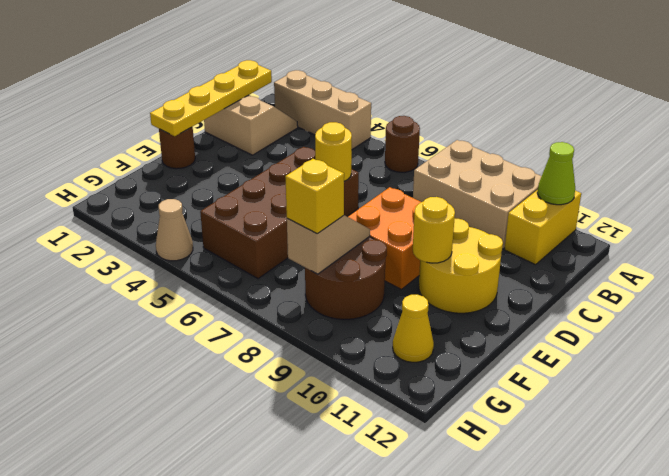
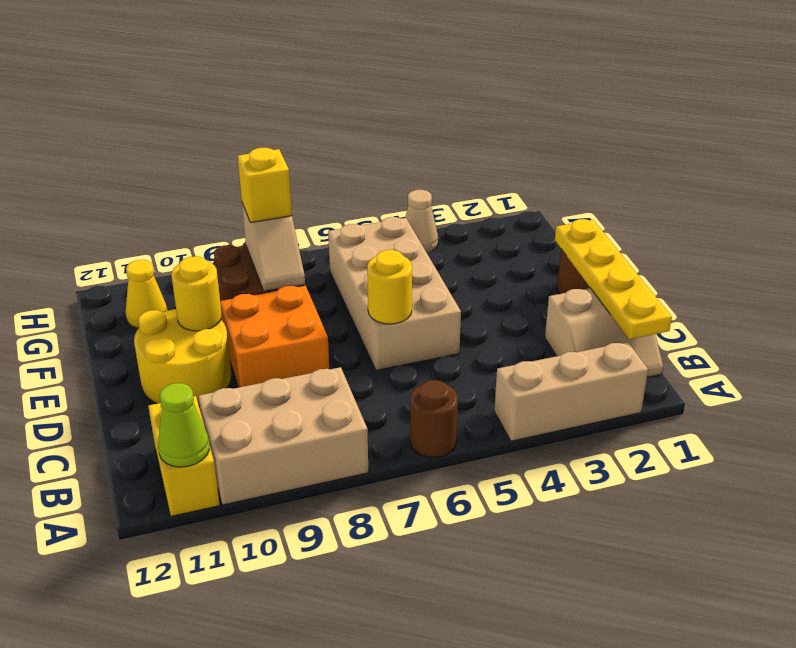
brown 2x4 brick [200,147,359,279] -> tan 2x4 brick [328,217,461,370]

